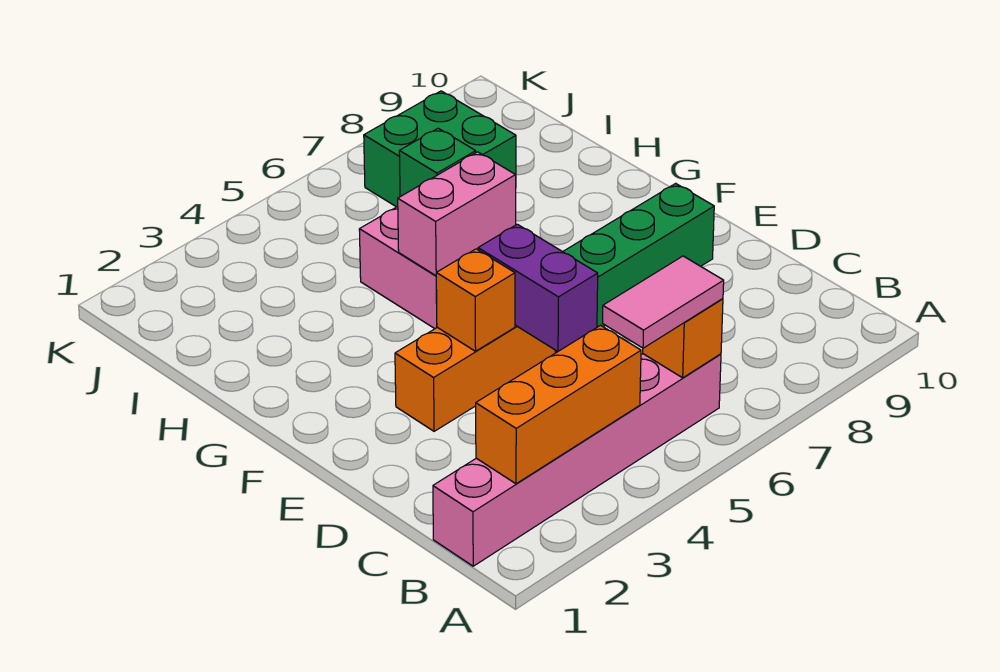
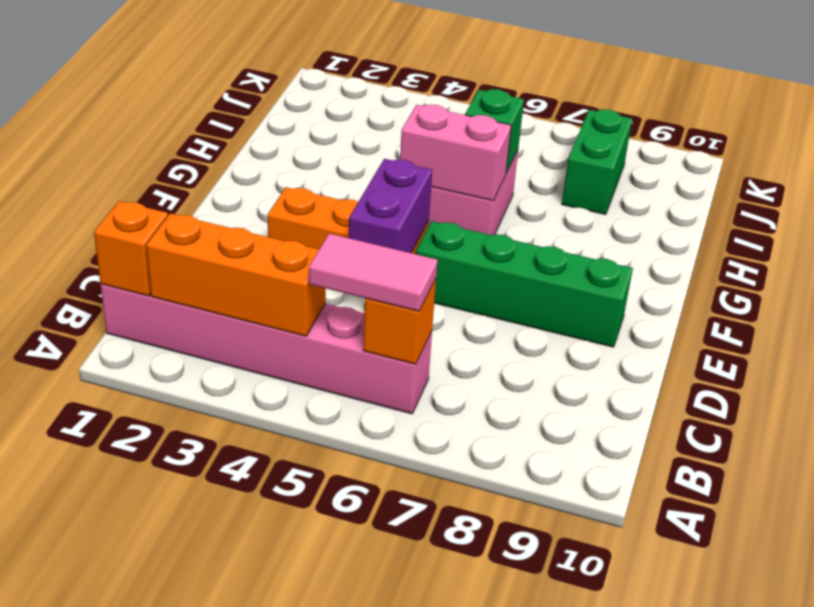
orange 1x1 brick [436,249,515,351] -> orange 1x1 brick moved to [94,201,168,296]
green 2x2 brick [364,91,516,207] -> green 1x2 brick [562,109,632,214]

